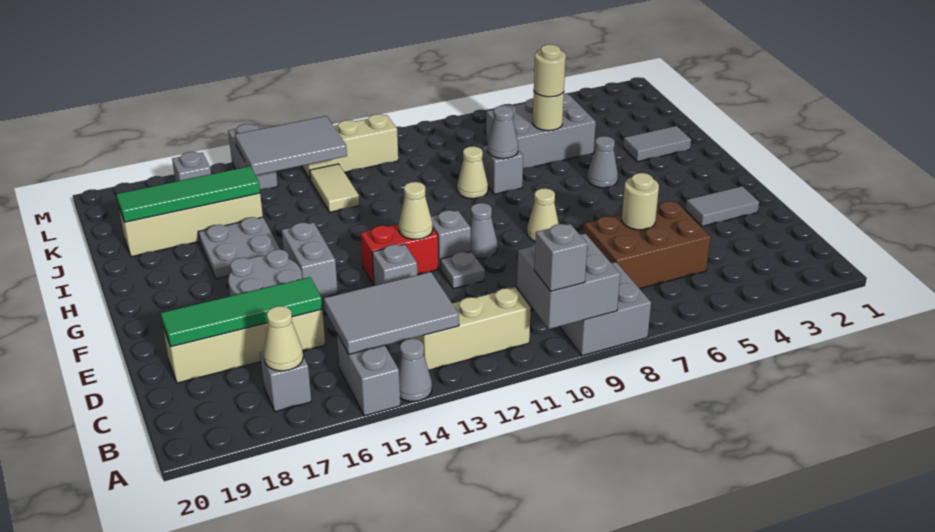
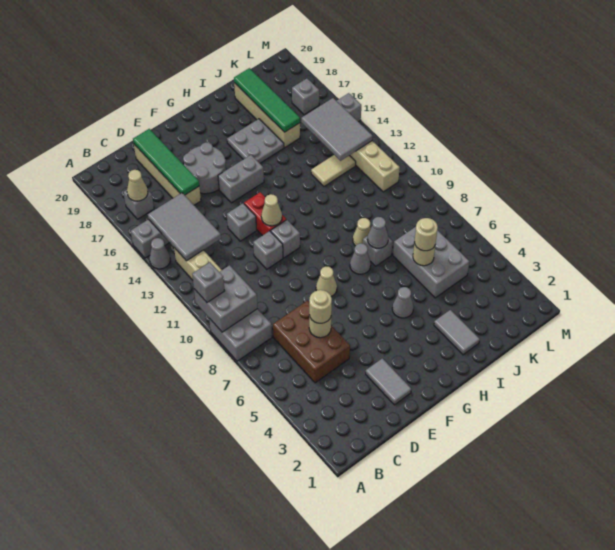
none -> tan 1x1 round brick [309,290,332,323]
grey 1x1 plate [440,252,485,289] -> grey 1x1 brick [253,231,283,269]
grey 1x1 cone [469,203,497,258] -> grey 1x1 cone moved to [350,243,371,274]

